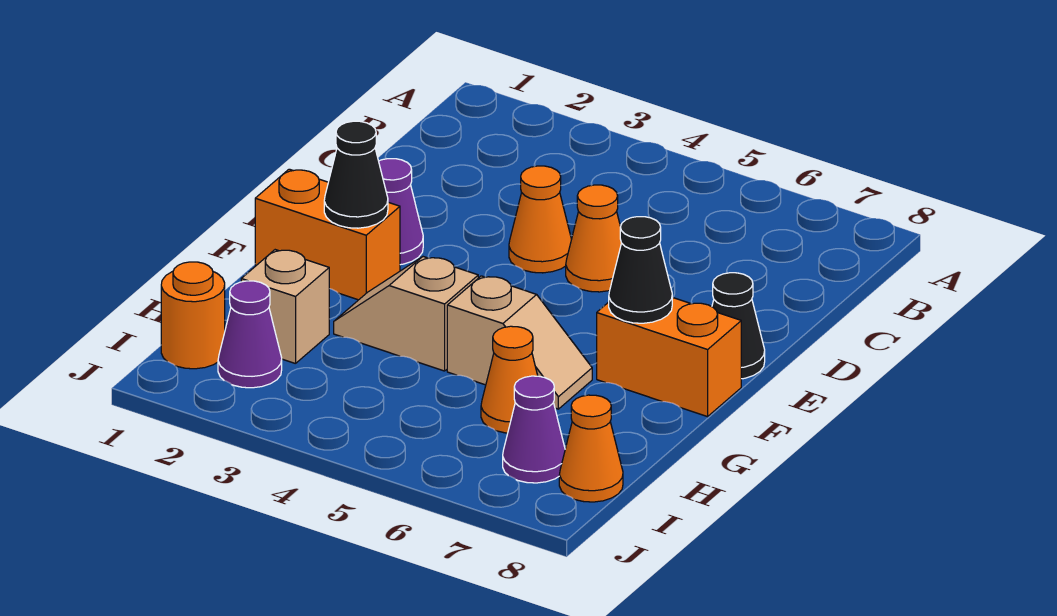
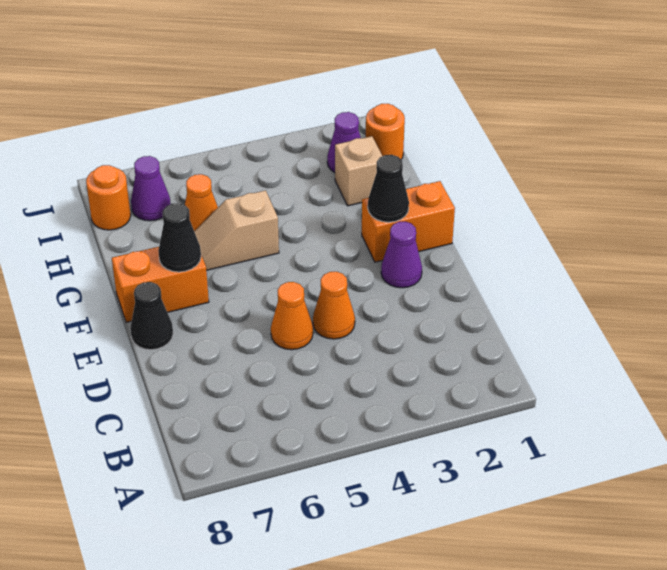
tan 1x2 slope [334,257,478,371] -> none
orange 1x1 cone [559,395,623,502] -> orange 1x1 round brick [86,165,131,230]

